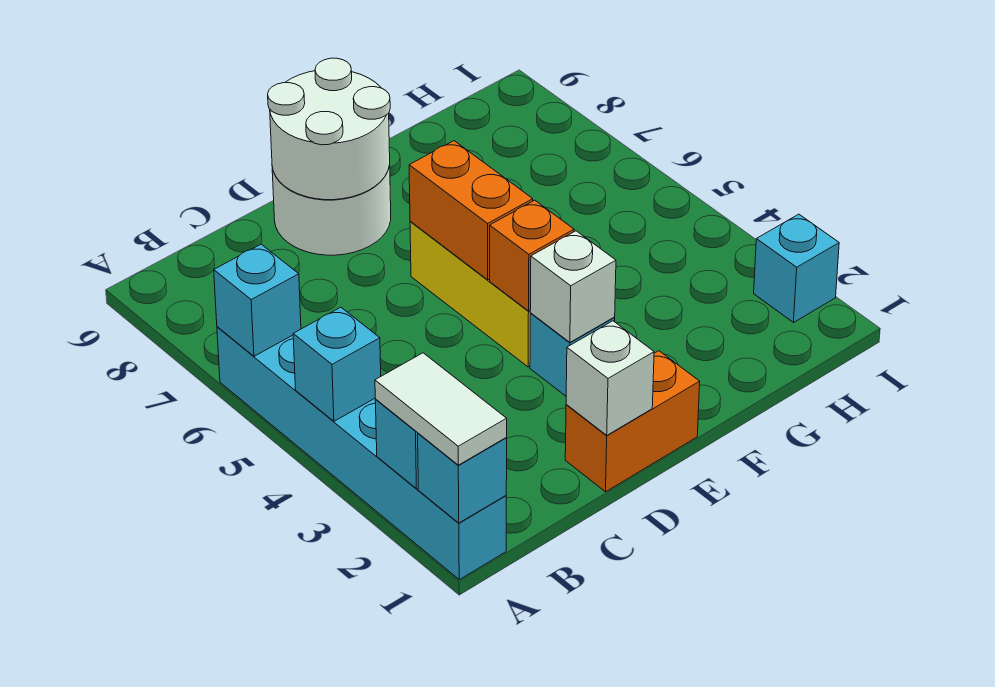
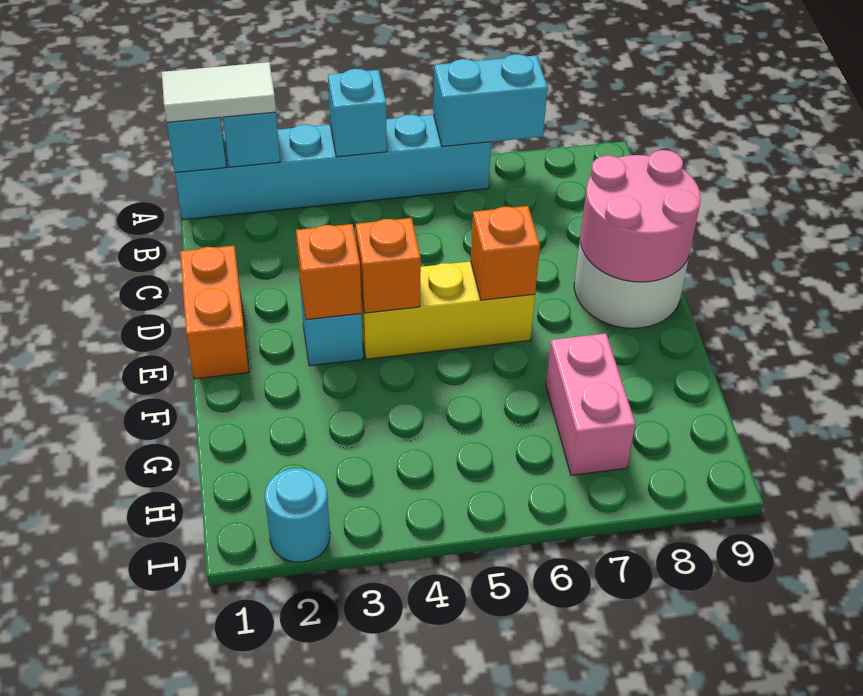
cyan 1x1 brick [214,244,301,356] -> cyan 1x2 brick [433,54,548,147]
white 1x1 brick [566,321,654,435] -> none
white 2x2 round brick [268,58,390,200] -> pink 2x2 round brick [580,150,701,282]
white 1x1 brick [530,231,616,342] -> orange 1x1 brick [296,224,362,320]
orange 1x2 brick [409,141,533,280] -> orange 1x1 brick [471,206,540,300]
none -> pink 1x2 brick [546,334,636,475]
cyan 1x1 brick [754,214,839,322] -> cyan 1x1 round brick [265,468,330,562]

